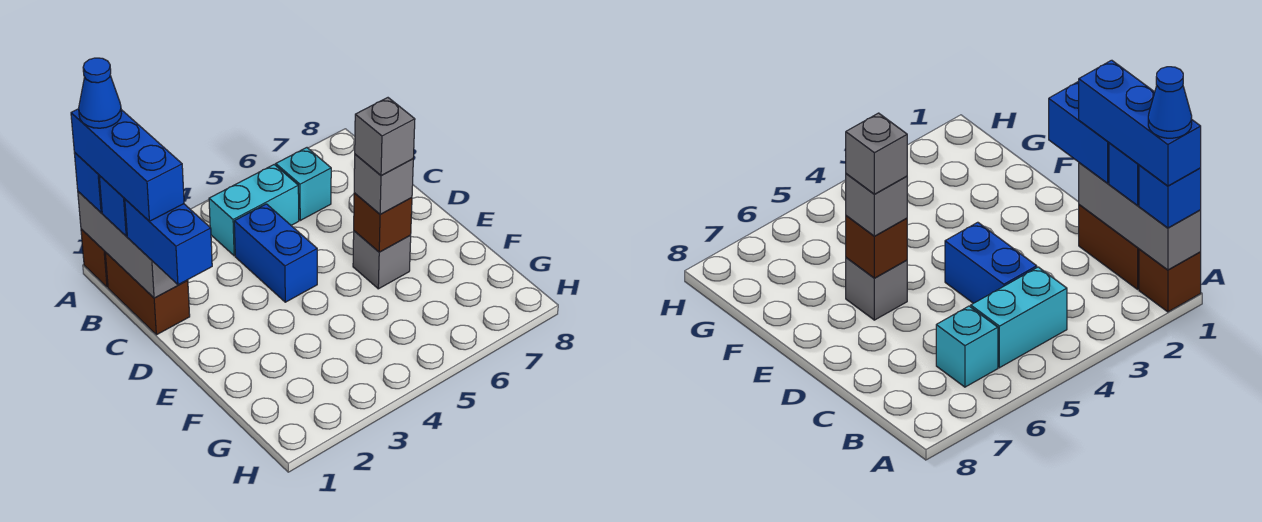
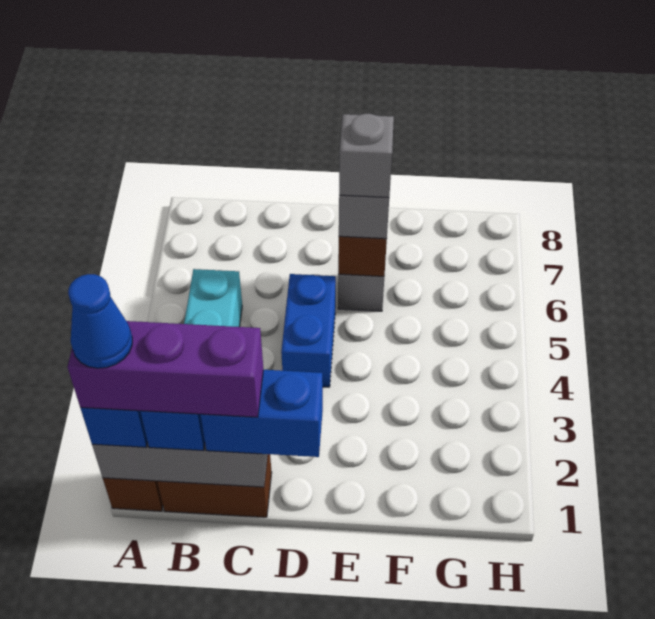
blue 1x3 brick [71,109,184,221] -> purple 1x3 brick [68,321,263,417]
cyan 1x1 brick [276,148,331,220] -> none
blue 1x2 brick [234,204,317,302] -> blue 1x2 brick turned to [281,274,336,387]

